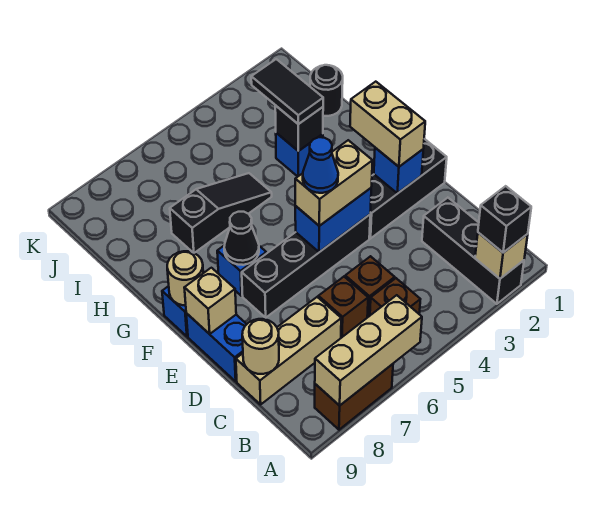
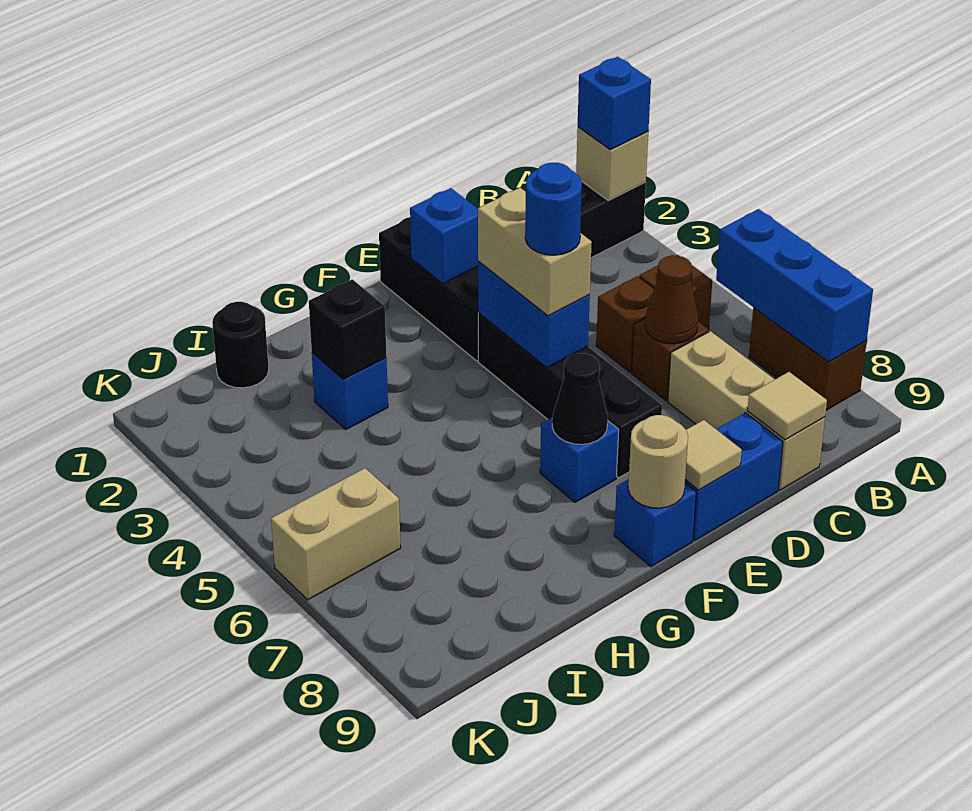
black 1x1 brick [478,186,531,253] -> blue 1x1 brick [578,57,651,150]
tan 1x3 brick [315,295,422,406] -> blue 1x3 brick [716,209,873,362]
none -> brown 1x1 cone [645,255,698,344]
tan 1x1 round brick [242,319,279,374] -> tan 1x1 tile [747,372,827,440]
tan 1x2 brick [350,82,425,167] -> tan 1x2 brick moved to [271,468,401,600]
blue 1x1 cone [303,137,338,193] -> blue 1x1 round brick [525,163,582,255]
tan 1x1 brick [184,268,236,334] -> tan 1x1 tile [685,420,742,490]
black 1x2 tile [251,59,323,124] -> none
black 1x3 slope [170,173,272,253] -> none

